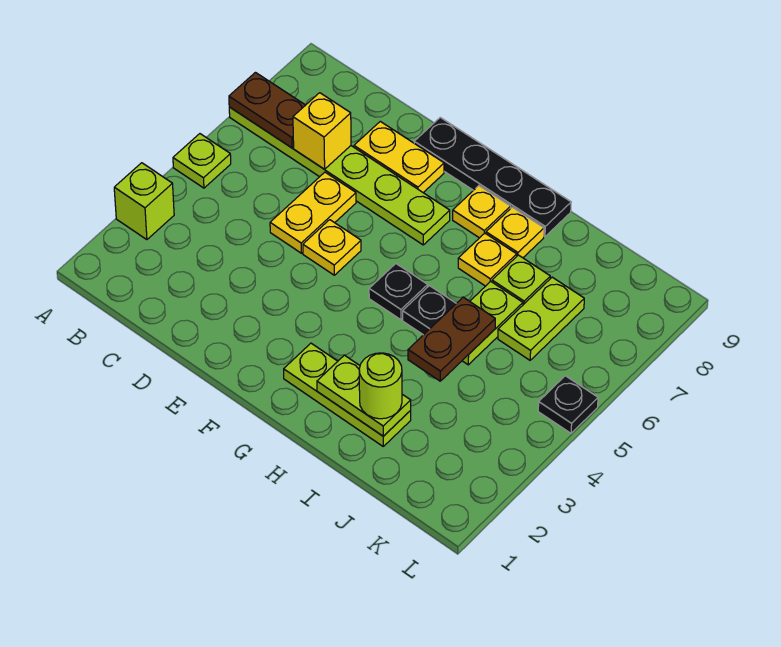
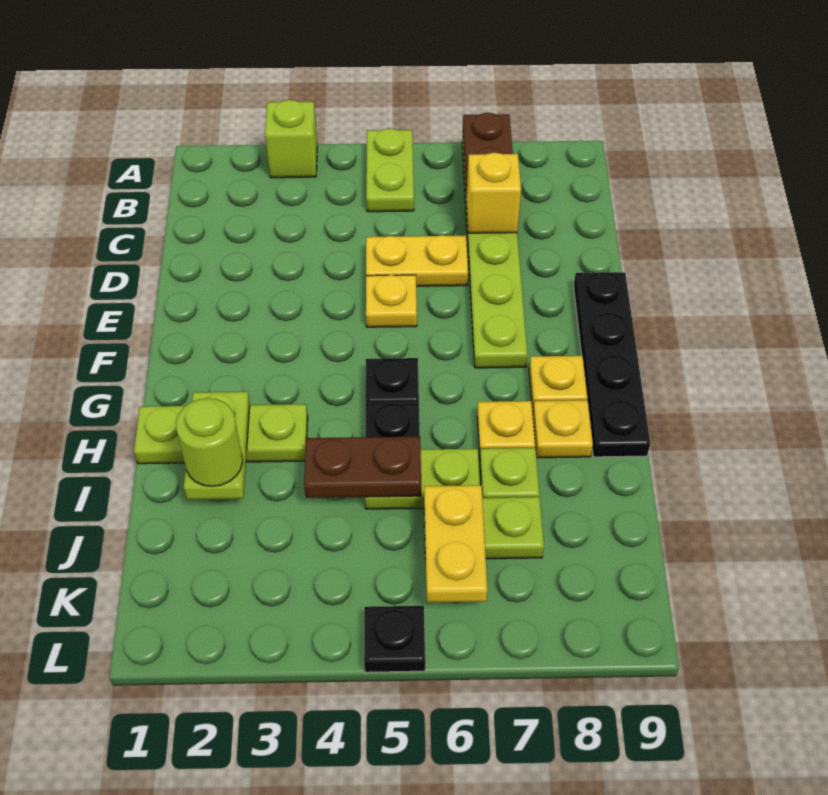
lime 1x1 plate [173,134,231,188] -> lime 1x2 plate [366,128,414,212]
yellow 1x2 plate [354,121,444,192] -> yellow 1x2 plate moved to [424,485,487,603]
lime 1x3 plate [284,343,411,446] -> lime 1x3 plate turned to [134,404,308,464]

